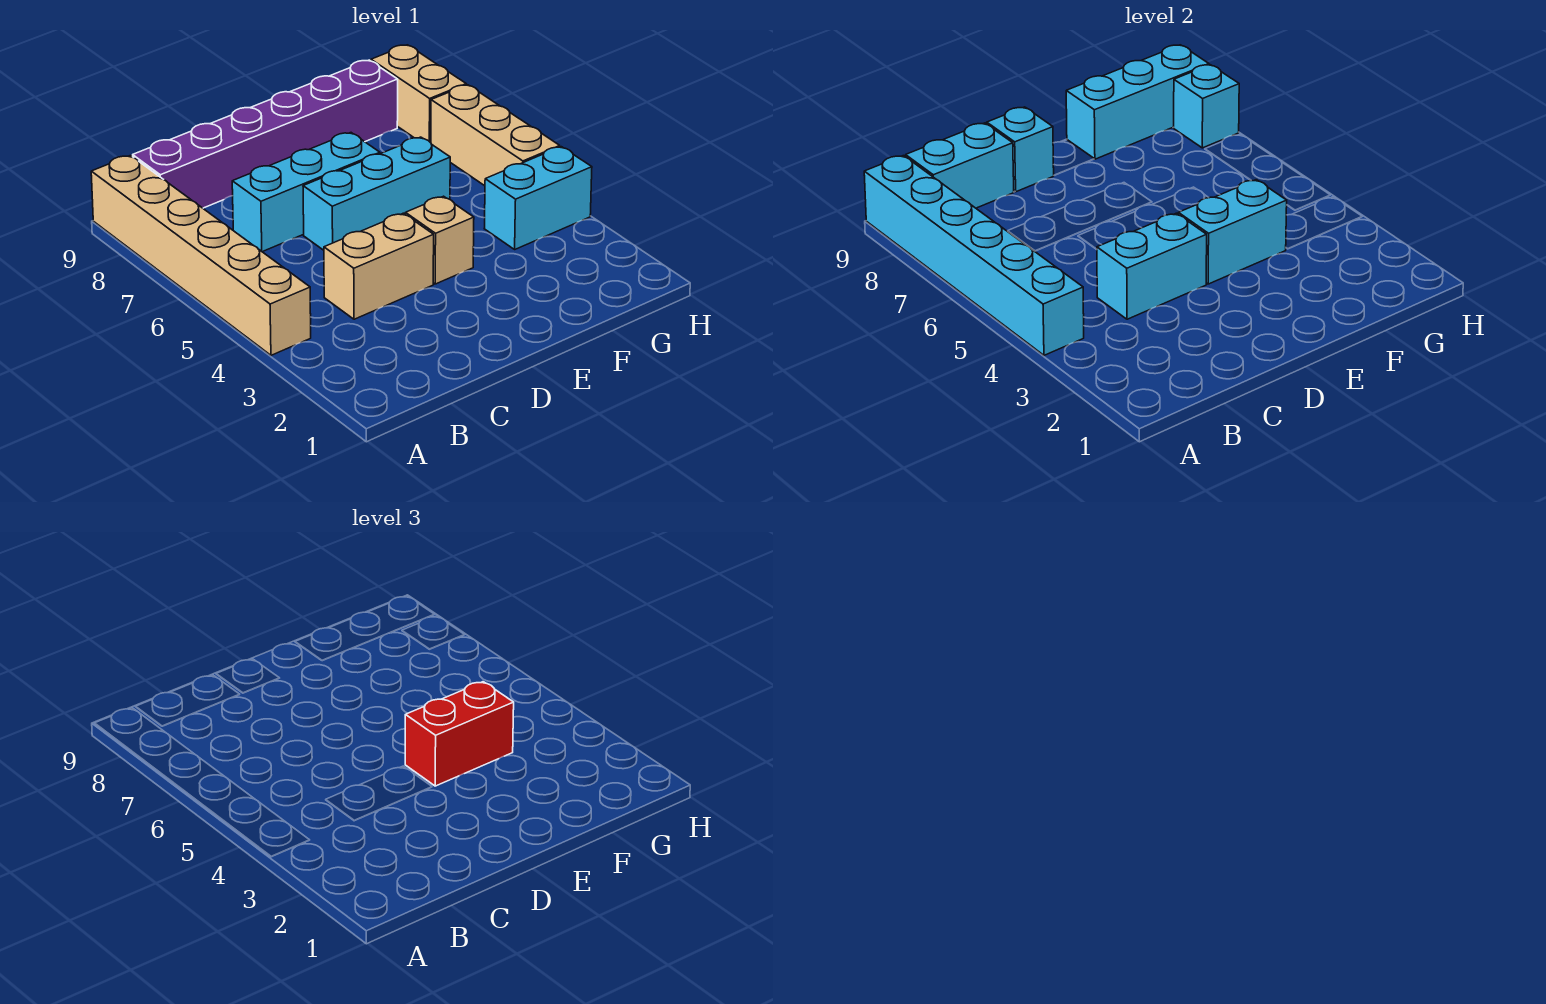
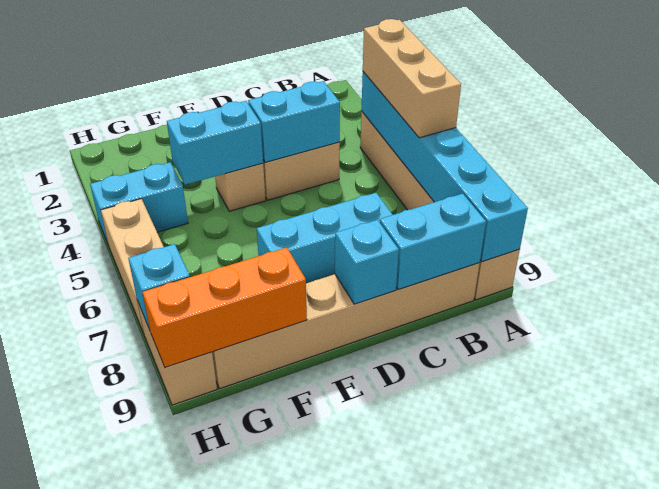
none -> tan 1x3 brick [363,19,461,138]
purple 1x6 brick [133,60,398,208] -> tan 1x6 brick [212,263,480,389]
cyan 1x3 brick [303,137,450,250] -> none
red 1x2 brick [405,682,514,786] -> none
cyan 1x3 brick [1066,45,1209,159] -> orange 1x3 brick [142,248,307,367]

